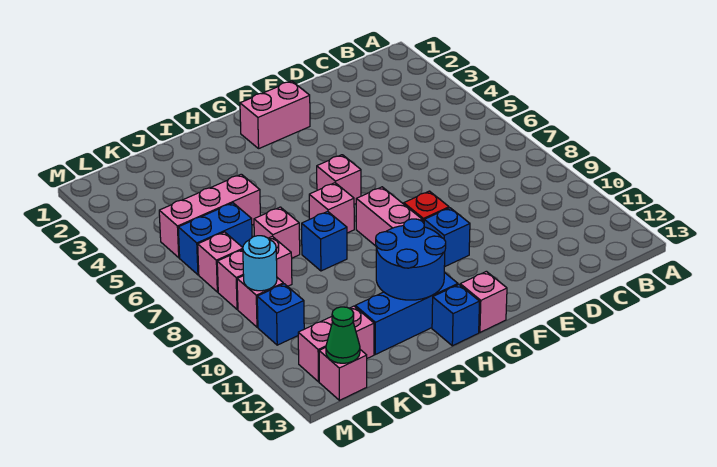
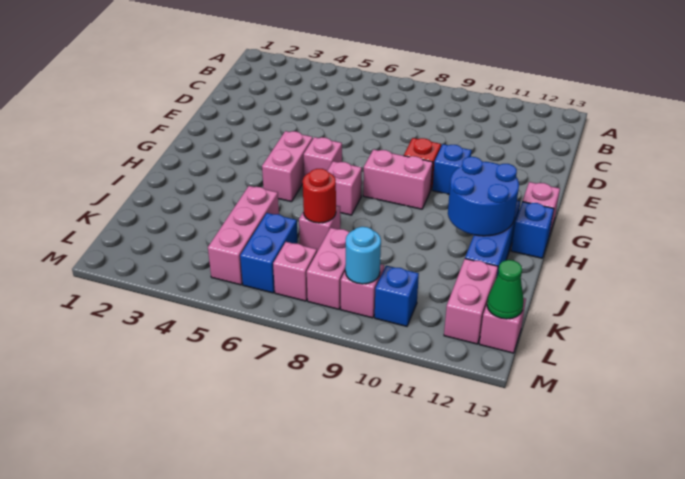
pink 1x2 brick [240,81,310,148] -> pink 1x2 brick moved to [262,131,313,202]
blue 1x1 brick [302,211,347,271] -> none
none -> red 1x1 round brick [303,169,336,223]

